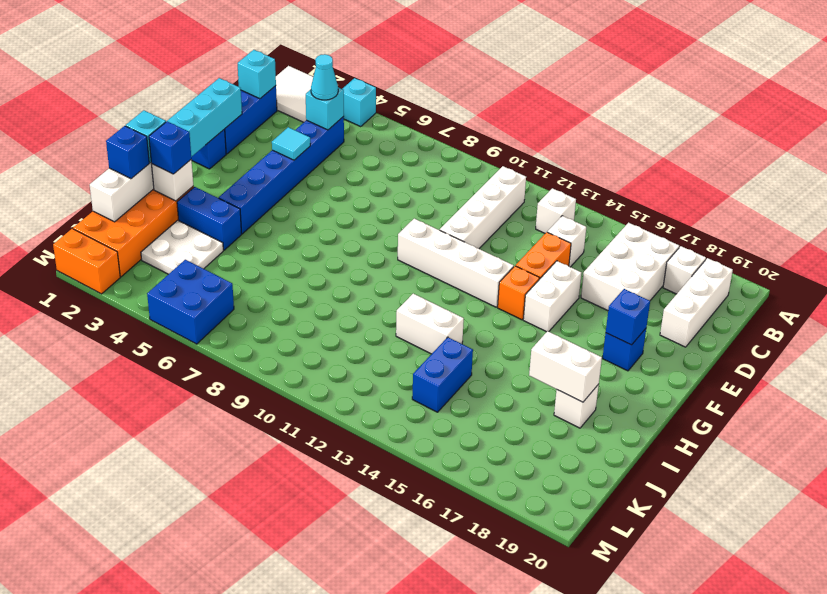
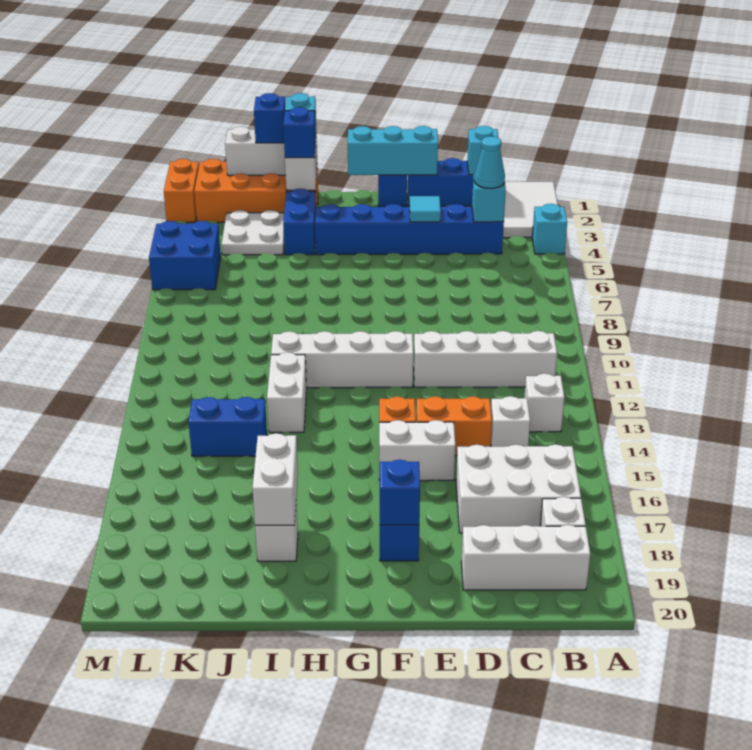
white 1x4 brick [398,218,514,307] -> white 1x4 brick turned to [271,331,413,388]

